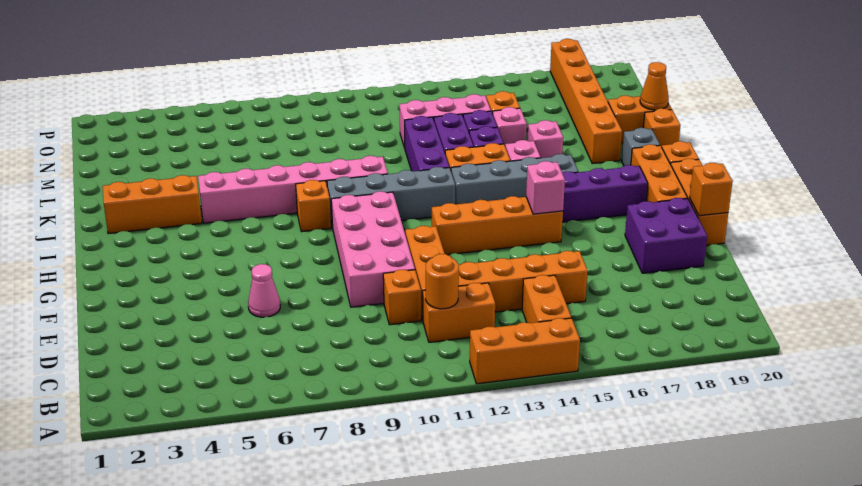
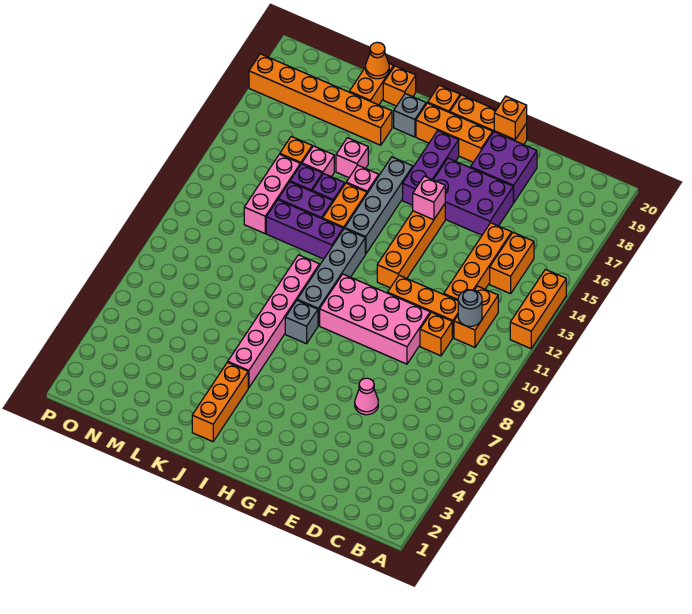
orange 1x2 brick [522,275,571,323] -> orange 1x2 brick turned to [490,233,534,294]
orange 1x1 round brick [426,254,459,309] -> grey 1x1 round brick [458,290,482,326]
none -> purple 2x3 brick [434,158,513,235]
orange 1x1 brick [296,180,331,232] -> grey 1x1 brick [285,300,318,344]

